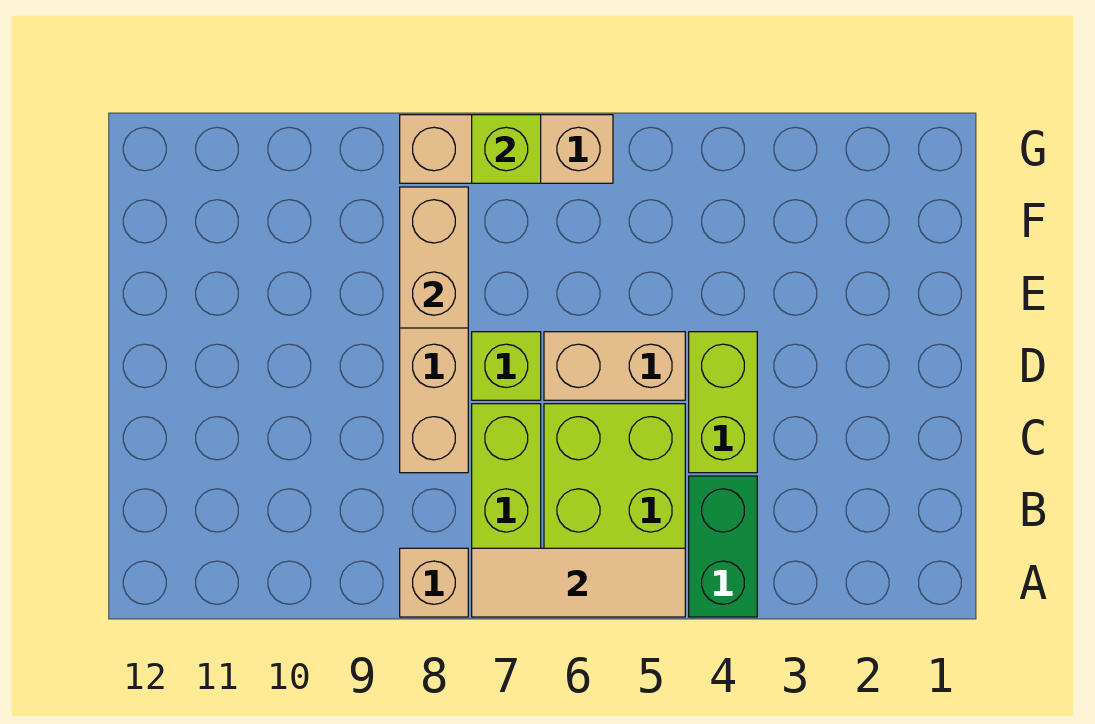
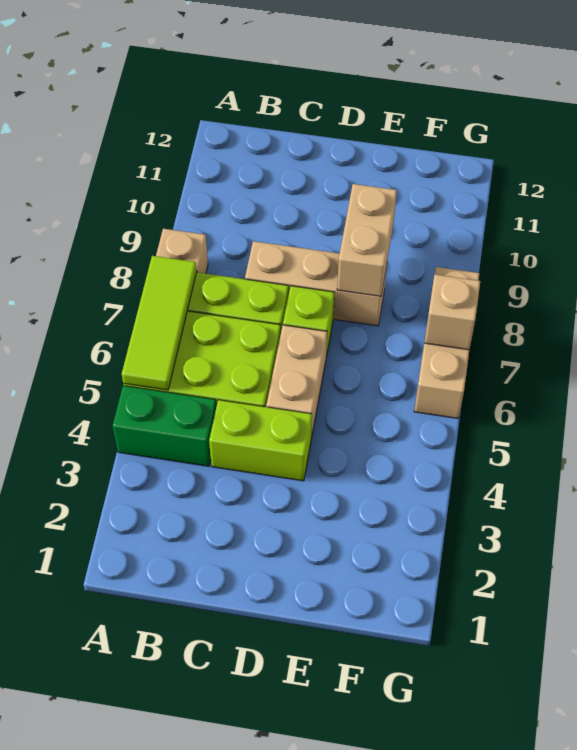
tan 1x3 tile [472,548,685,617] -> lime 1x3 tile [122,256,197,390]
tan 1x2 brick [400,187,468,328] -> tan 1x2 brick turned to [337,184,397,296]
lime 1x1 brick [472,115,541,183] -> tan 1x1 brick [424,274,480,350]

